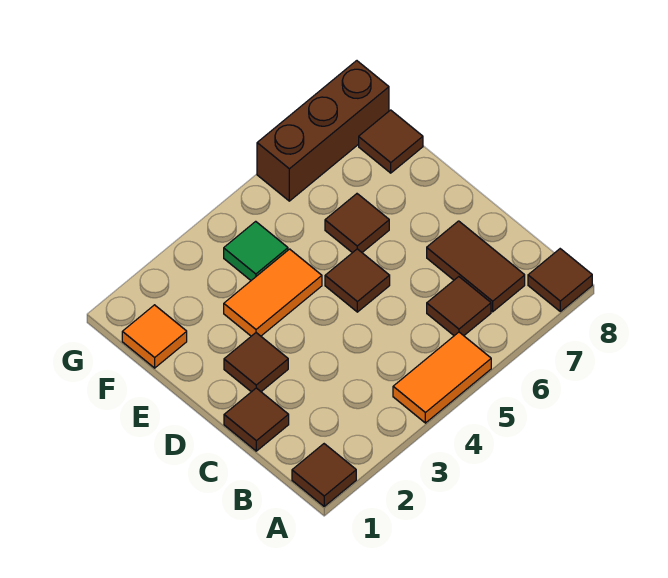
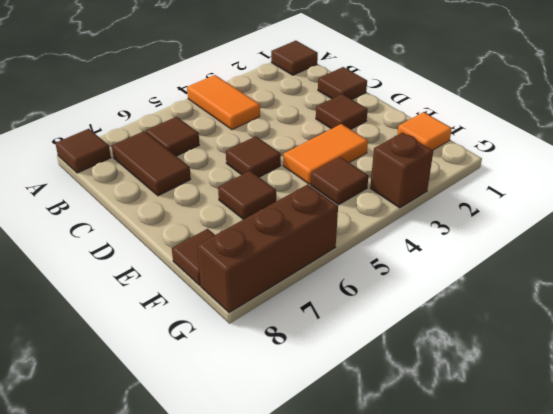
orange 1x2 tile [393,332,491,423] -> orange 1x2 tile turned to [187,75,260,130]
green 1x1 tile [224,221,288,280] -> brown 1x1 tile [311,157,368,205]
none -> brown 1x1 brick [370,133,433,208]

